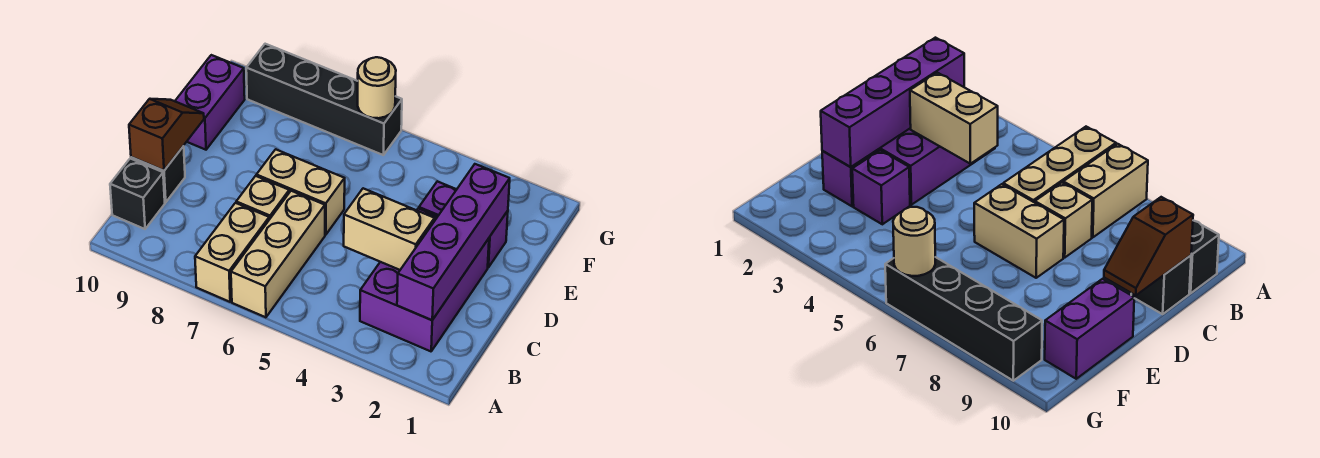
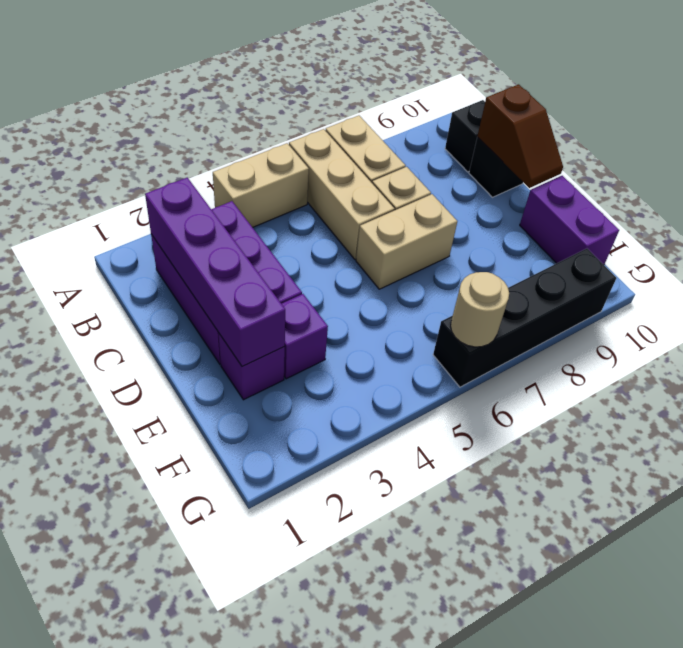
tan 1x2 brick [344,188,435,270] -> tan 1x2 brick moved to [213,143,309,227]

